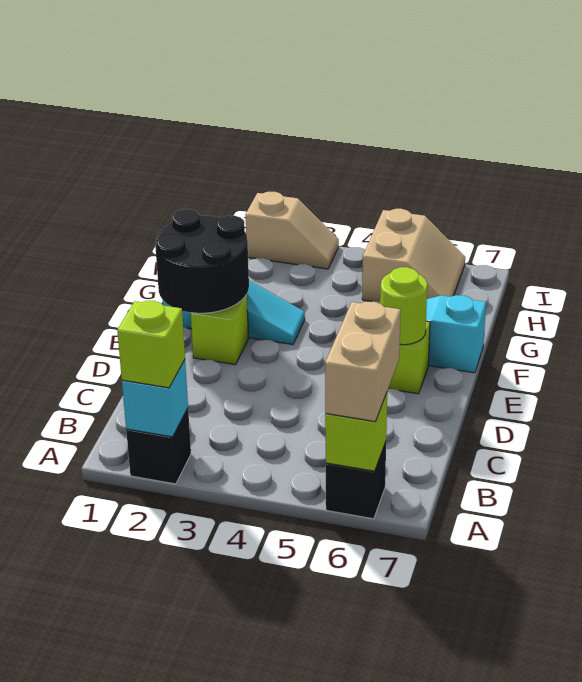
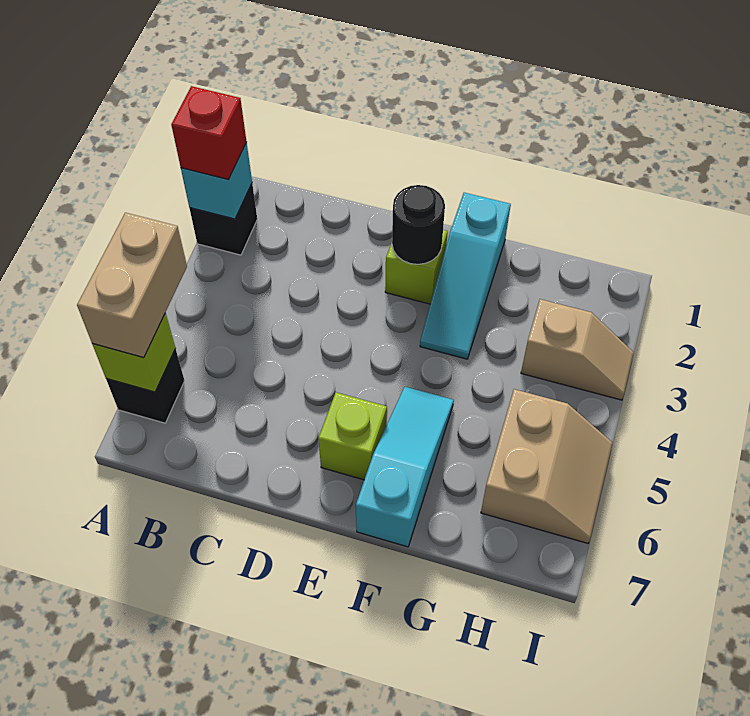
lime 1x1 brick [117,301,185,388] -> red 1x1 brick [171,86,247,179]
tan 1x2 brick [325,302,401,422] -> tan 1x2 brick turned to [77,213,187,358]
black 2x2 round brick [155,209,249,313] -> black 1x1 round brick [392,185,445,264]
lime 1x1 round brick [380,267,427,345] -> none
tan 2x2 slope [362,209,465,302] -> tan 2x2 slope turned to [481,389,613,543]
tan 1x2 slope [245,192,339,269] -> tan 1x2 slope turned to [521,299,634,400]

